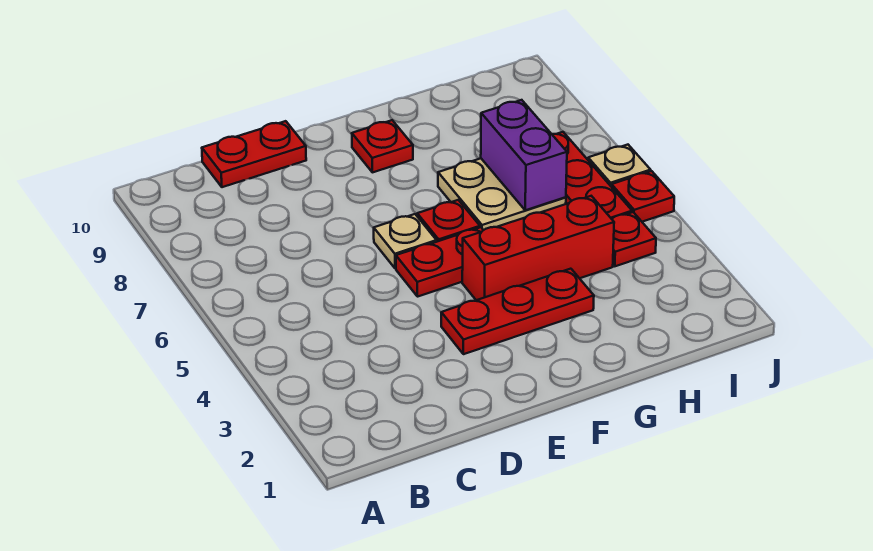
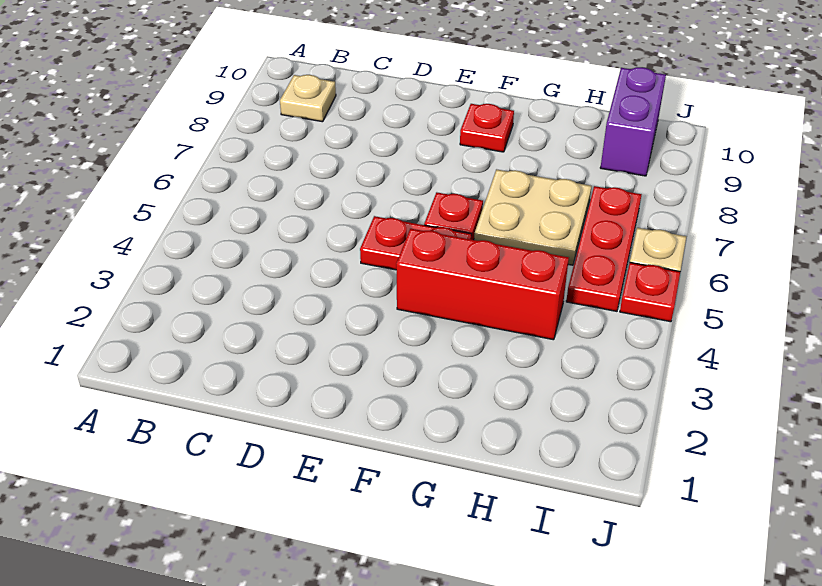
red 1x2 plate [202,121,306,187] -> none
red 1x3 plate [441,269,594,354] -> none
tan 1x1 plate [374,214,437,268] -> tan 1x1 plate moved to [280,75,336,122]
purple 1x2 brick [481,100,567,210] -> purple 1x2 brick moved to [600,67,666,176]
red 1x1 plate [612,212,656,266] -> none

